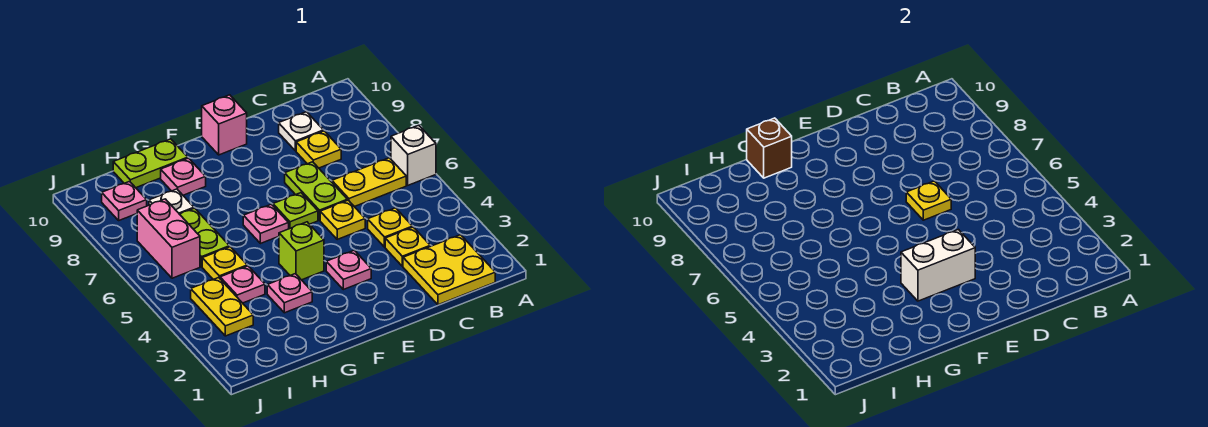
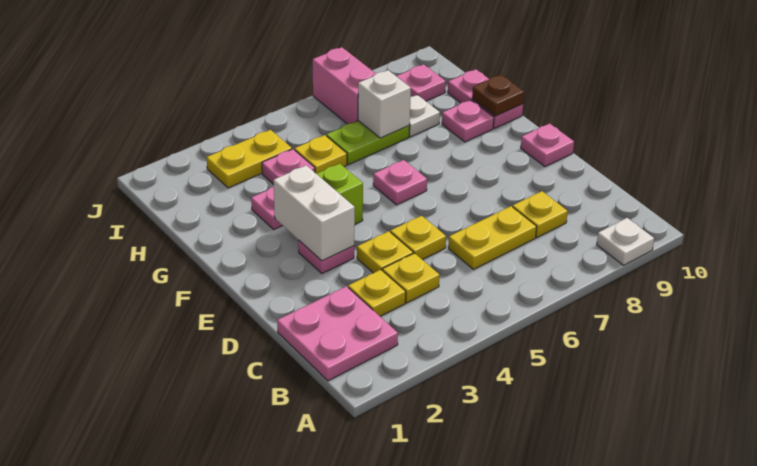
white 1x1 brick [391,125,436,185] -> white 1x1 brick moved to [358,70,411,138]
yellow 2x2 plate [403,235,495,305] -> pink 2x2 plate [277,286,398,381]
yellow 1x2 plate [332,158,406,207] -> yellow 1x2 plate turned to [448,206,537,269]
white 1x1 plate [279,112,324,151] -> white 1x1 plate moved to [597,218,654,265]
lime 1x2 plate [285,162,347,220] -> none
yellow 1x1 plate [906,181,951,220] -> yellow 1x1 plate moved to [357,231,413,273]
lime 1x1 plate [273,193,318,229] -> none
pink 1x1 brick [202,95,247,155] -> pink 1x1 plate [521,124,574,167]
lime 1x2 plate [113,139,188,188] -> pink 1x2 plate [448,69,523,128]
brown 1x1 brick [747,118,792,178] -> brown 1x1 plate [472,75,524,116]
pink 1x2 brick [137,199,200,278] -> pink 1x2 brick turned to [313,47,376,124]

